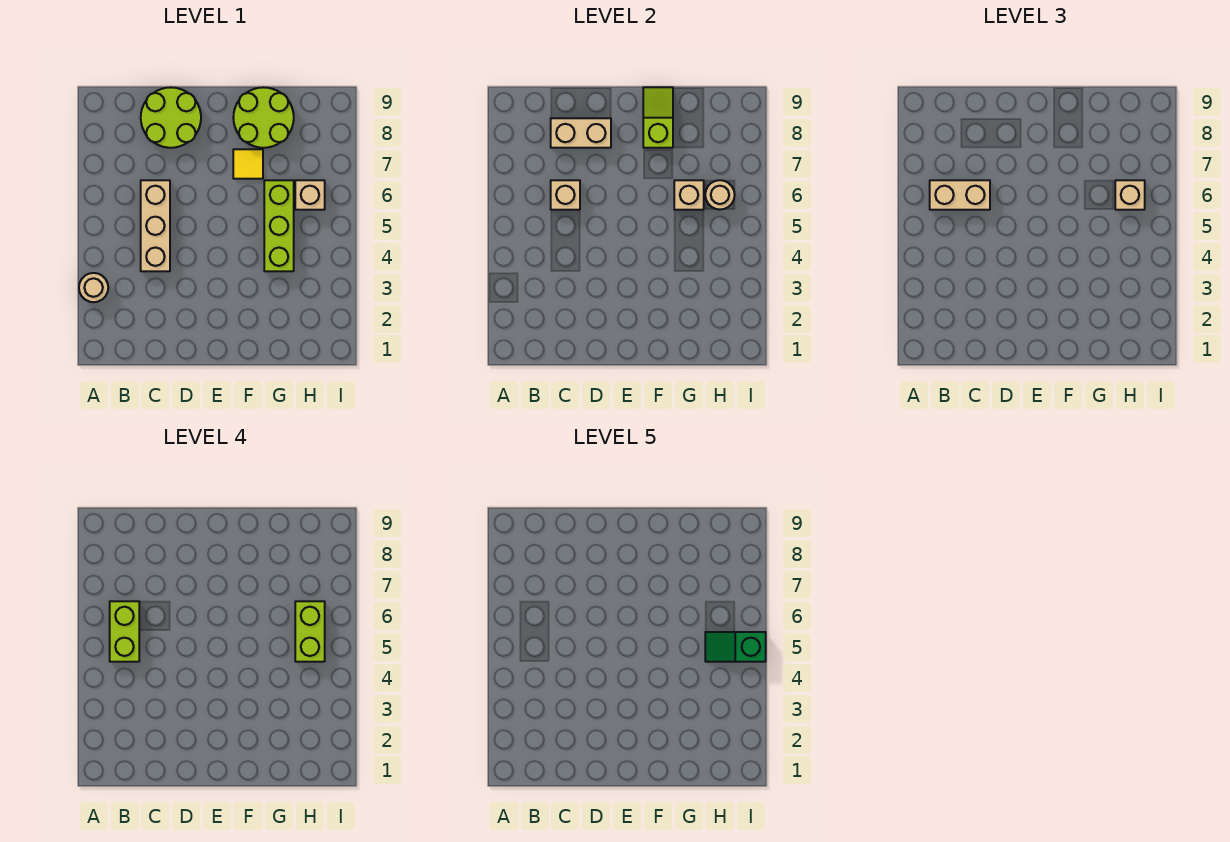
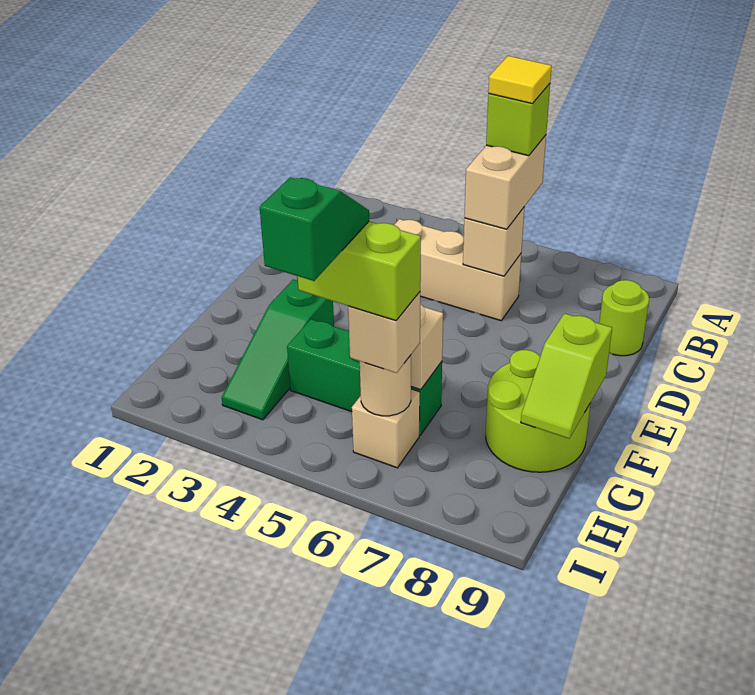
tan 1x1 round brick [79,273,108,302] -> none
lime 1x2 brick [110,601,139,662] -> lime 1x1 brick [486,84,550,156]
lime 2x2 round brick [141,87,201,148] -> lime 1x1 round brick [599,280,649,356]
tan 1x2 brick [551,118,611,148] -> none
none -> green 1x3 slope [222,280,334,420]
yellow 1x1 tile [233,149,263,179] -> yellow 1x1 tile moved to [488,56,552,104]
lime 1x2 slope [643,87,673,148] -> lime 1x2 slope turned to [521,313,612,439]
lime 1x3 brick [264,180,294,271] -> green 1x3 brick [287,319,442,435]

